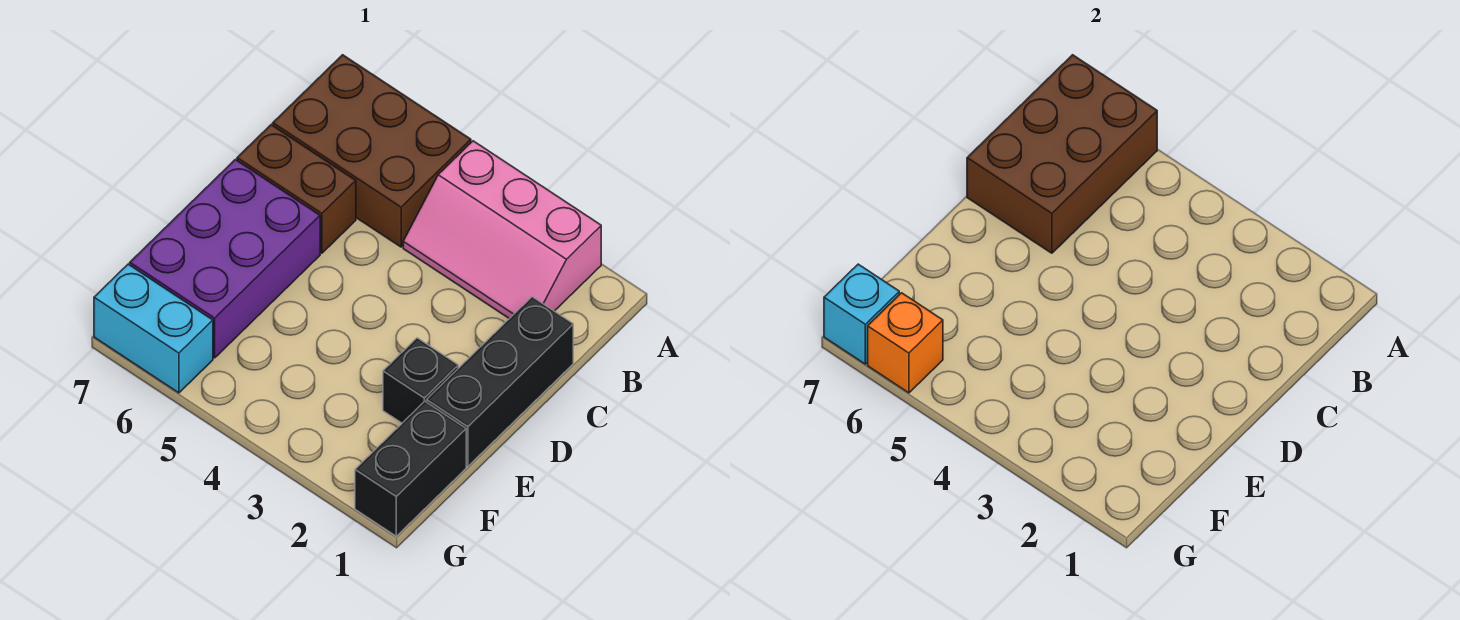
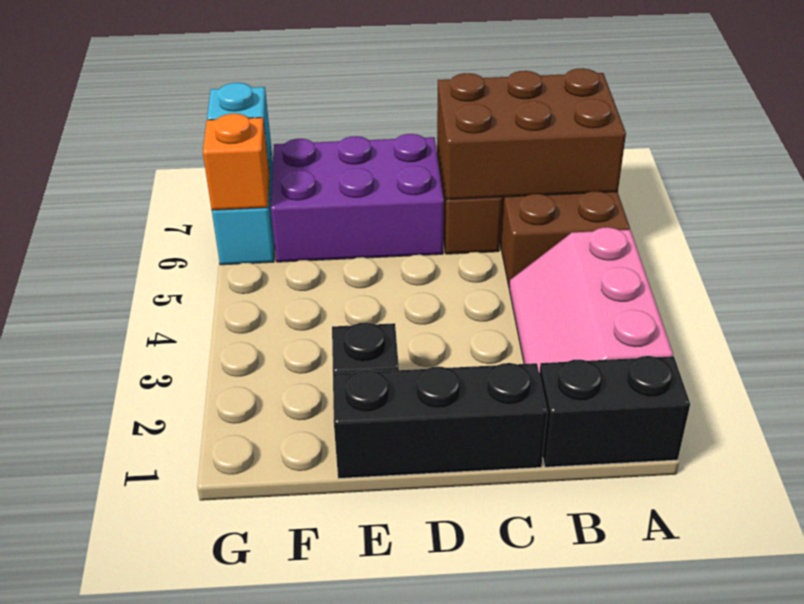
black 1x2 brick [355,402,466,536] -> black 1x2 brick moved to [539,356,690,467]

